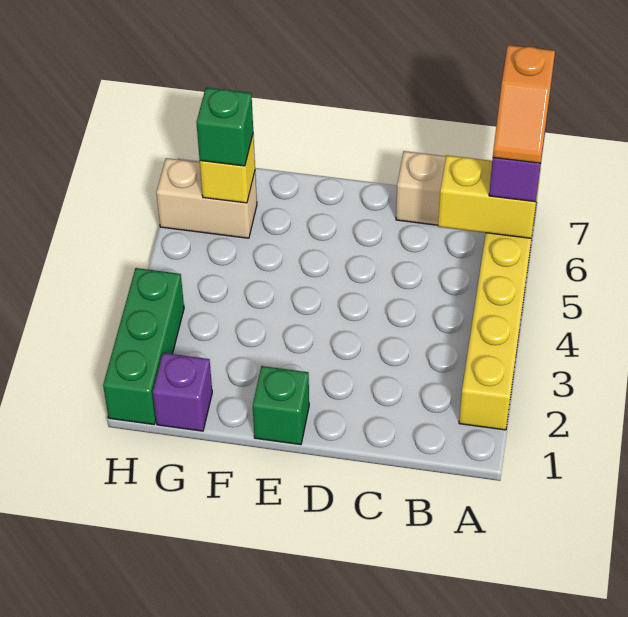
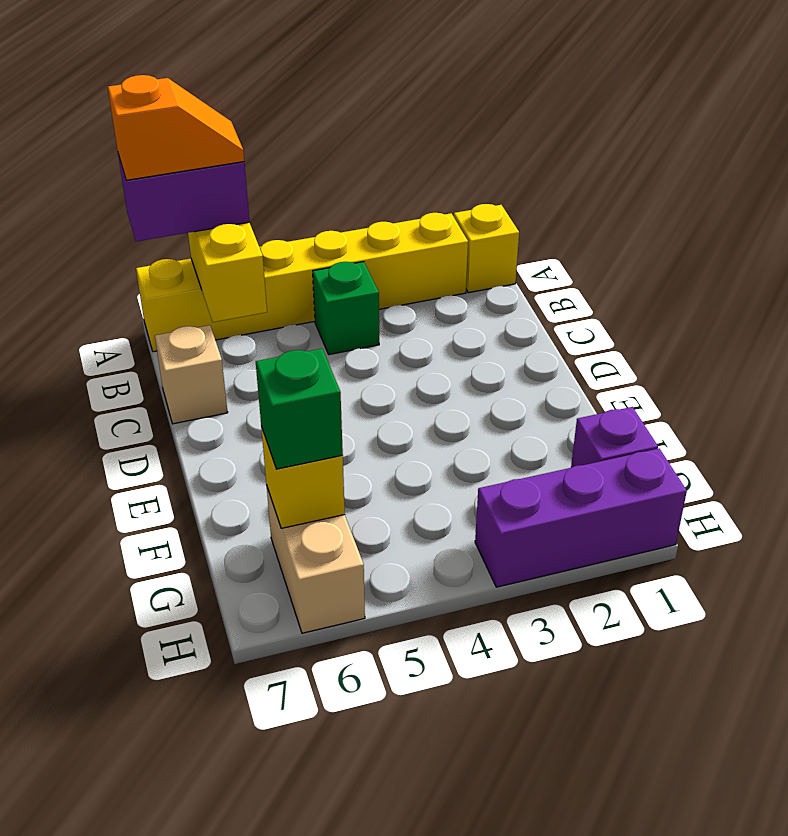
none -> yellow 1x1 brick [454,204,519,293]
green 1x1 brick [253,366,309,445] -> green 1x1 brick moved to [313,262,379,355]
green 1x3 brick [103,268,184,424] -> purple 1x3 brick [475,448,687,587]

